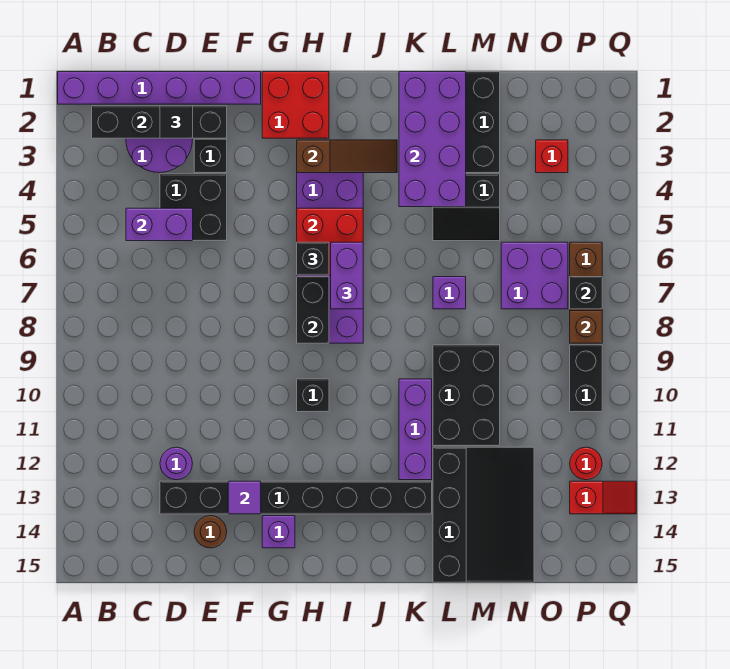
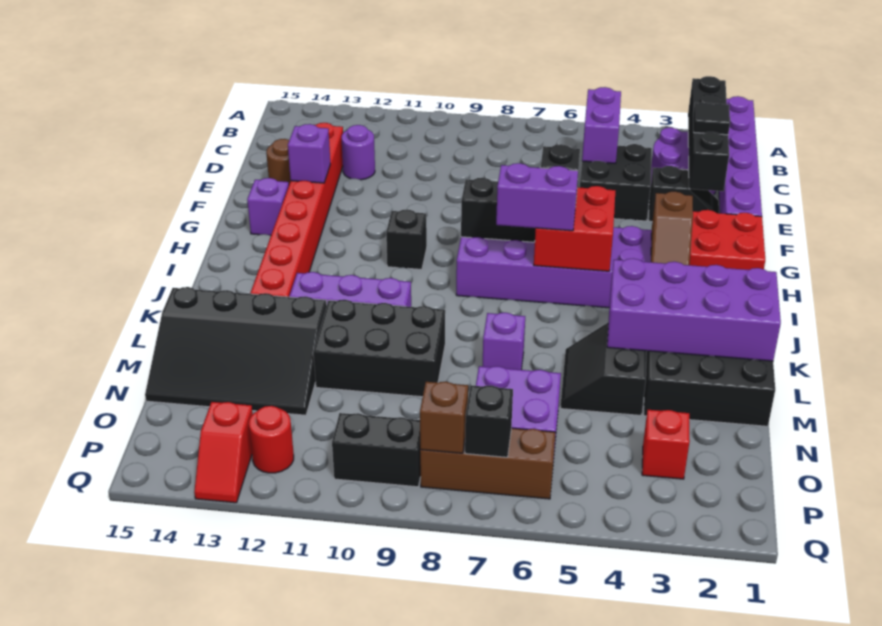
black 1x8 brick [160,481,432,514] -> red 1x8 brick [251,123,343,297]
purple 1x1 tile [228,481,261,514] -> purple 1x1 brick [288,124,330,183]
brown 1x3 slope [297,140,397,173] -> brown 1x2 slope [651,192,693,265]

